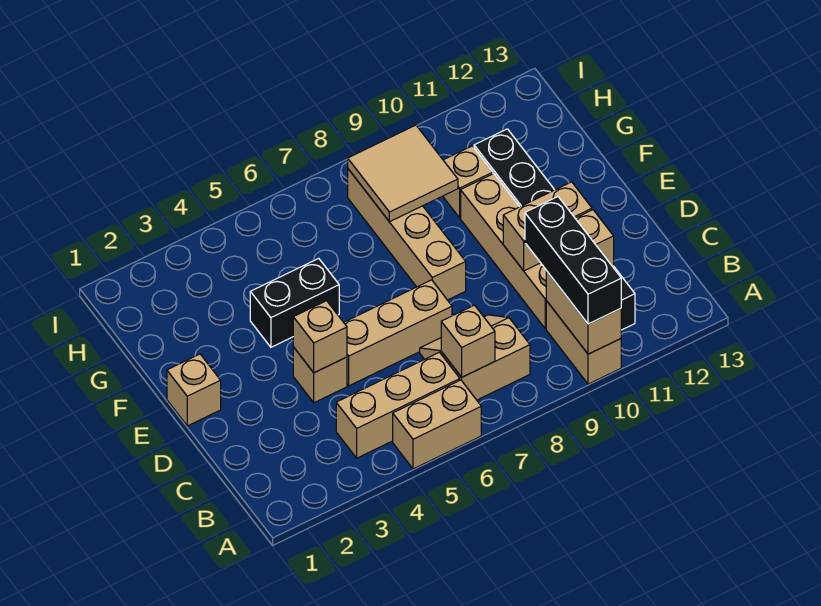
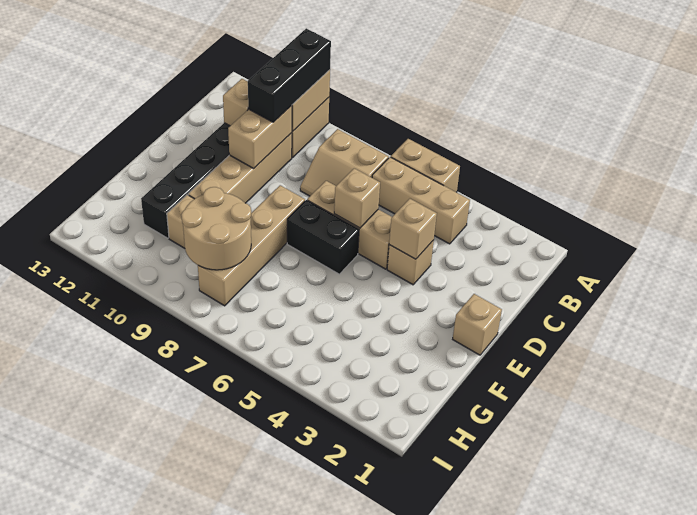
tan 1x1 brick [441,305,495,377] -> tan 1x1 brick moved to [334,168,380,228]
tan 1x2 brick [503,182,592,271] -> tan 1x2 brick turned to [228,105,292,169]
black 1x2 brick [250,258,339,347] -> black 1x2 brick moved to [287,200,359,274]
tan 2x2 tile [348,125,458,222] -> tan 2x2 round brick [181,187,251,270]

